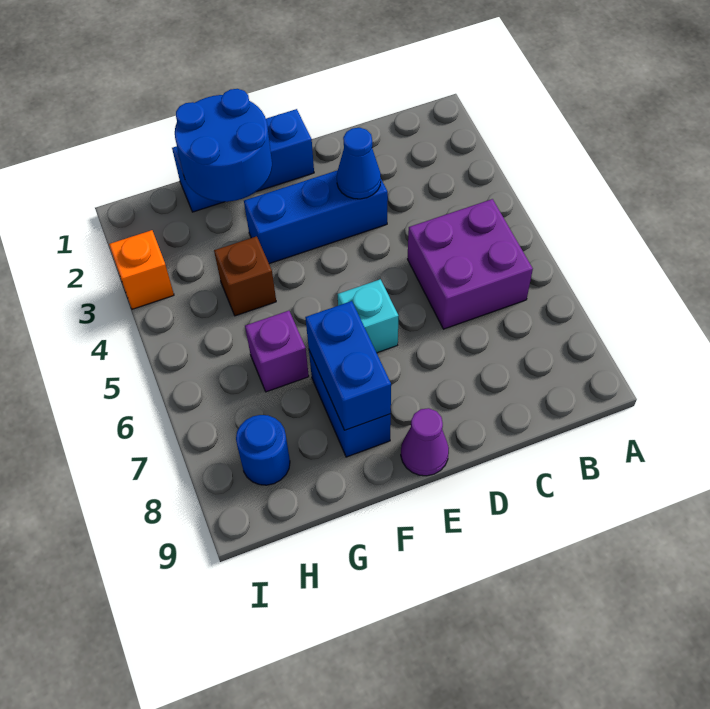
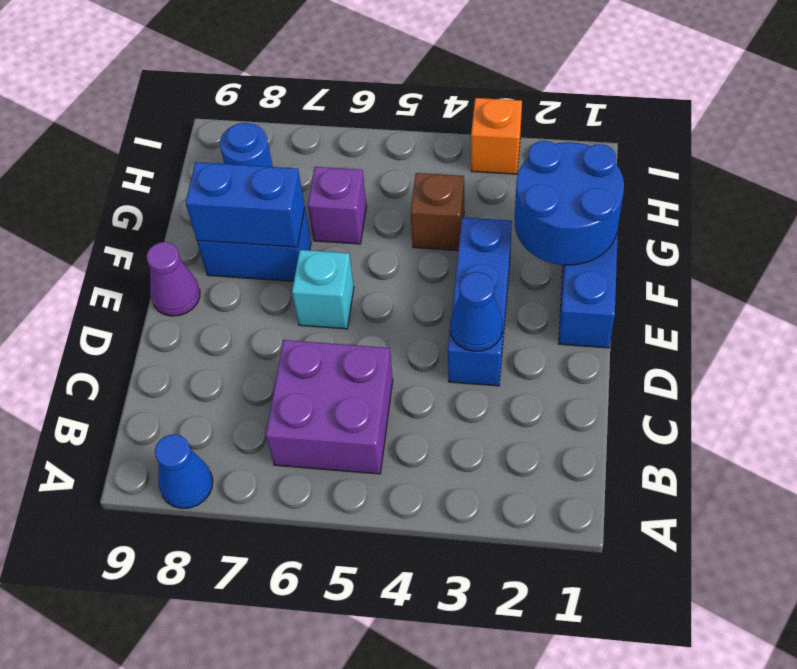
none -> blue 1x1 cone [155,434,213,509]

